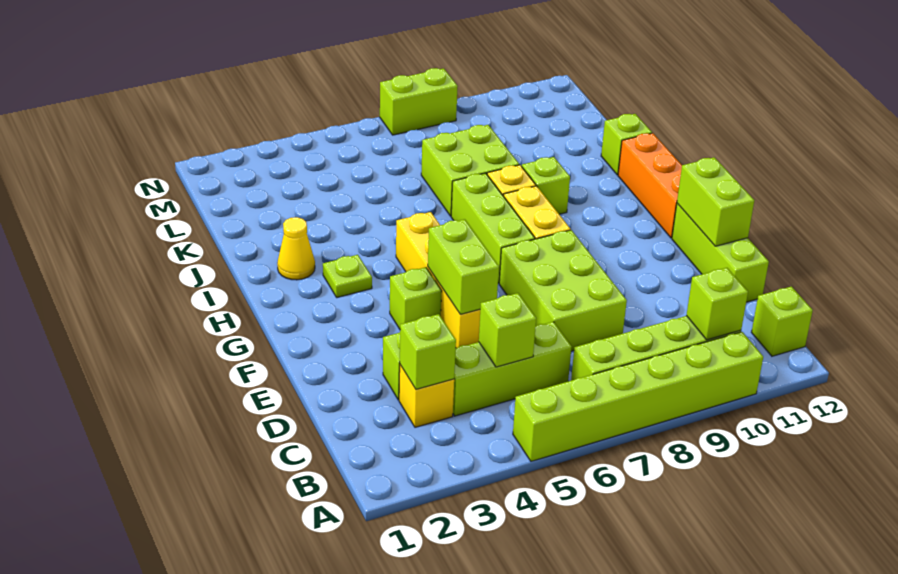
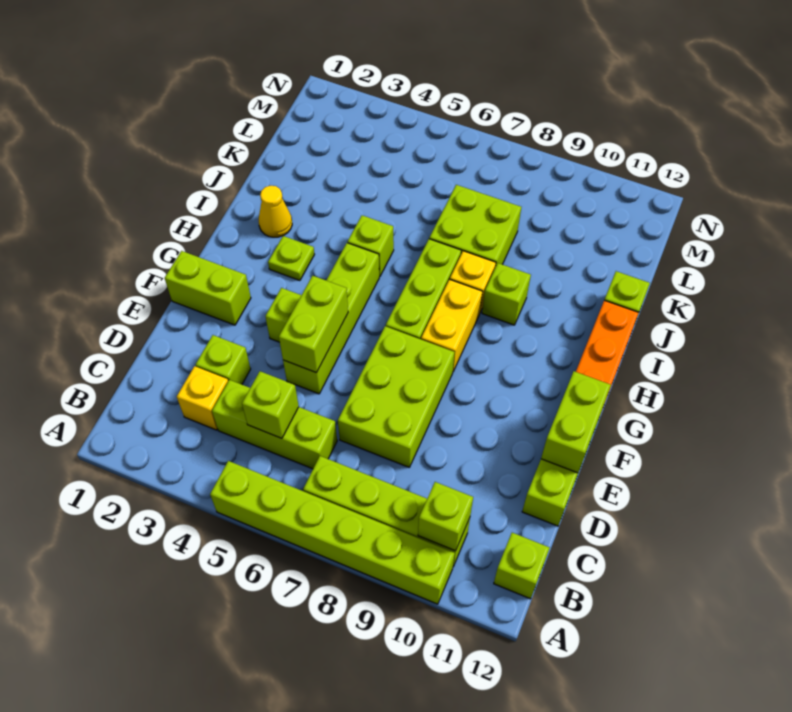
lime 1x1 brick [400,314,456,389] -> lime 1x1 brick moved to [348,215,394,277]
yellow 1x4 brick [396,212,480,348] -> lime 1x4 brick [283,243,379,394]
lime 1x2 brick [380,68,458,135] -> lime 1x2 brick moved to [165,251,251,325]

